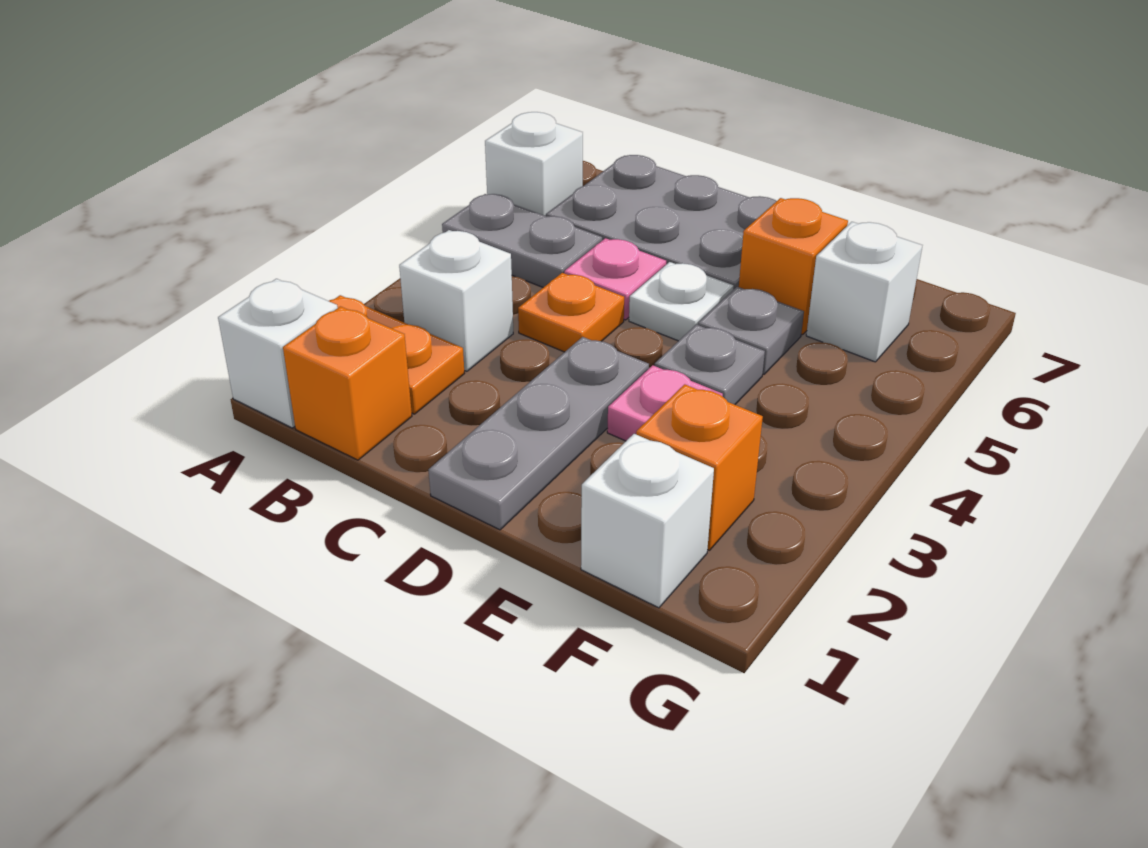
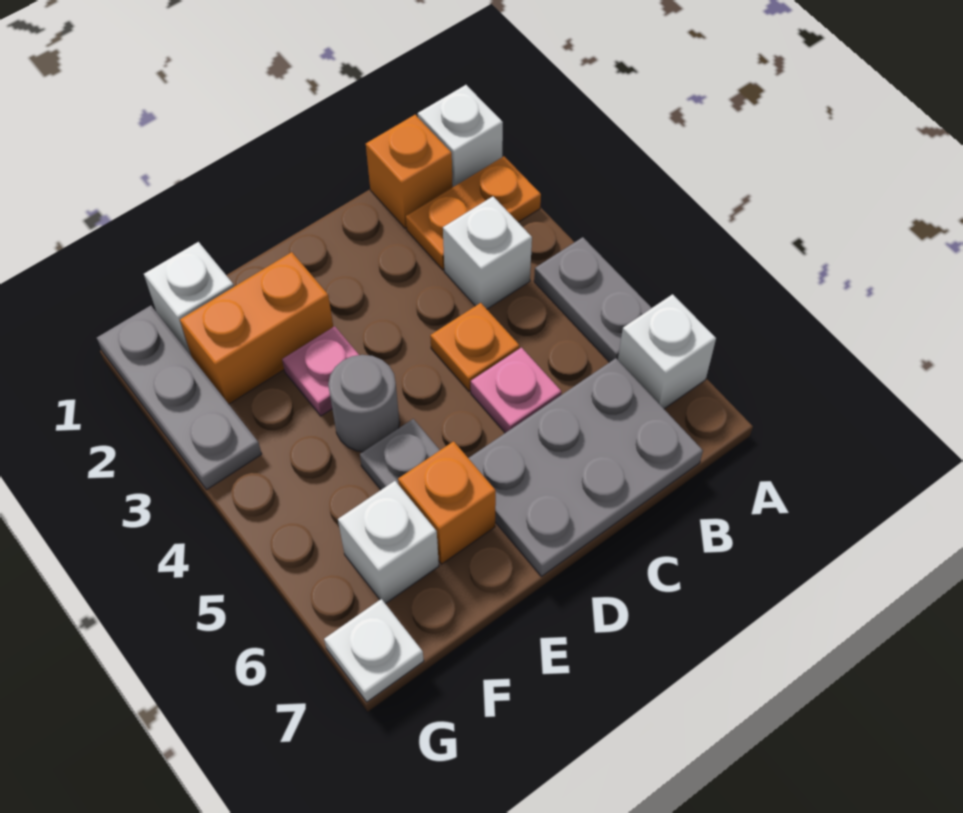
grey 1x2 plate [442,194,602,288] -> grey 1x2 plate turned to [534,237,651,362]
grey 1x3 plate [429,337,649,530] -> grey 1x3 plate moved to [97,306,261,490]
white 1x1 plate [629,262,734,341] -> white 1x1 plate moved to [324,599,424,702]
grey 1x1 plate [655,325,765,405] -> grey 1x1 round brick [328,355,400,452]
orange 1x1 brick [636,384,763,550] -> orange 1x2 brick [180,252,333,404]

